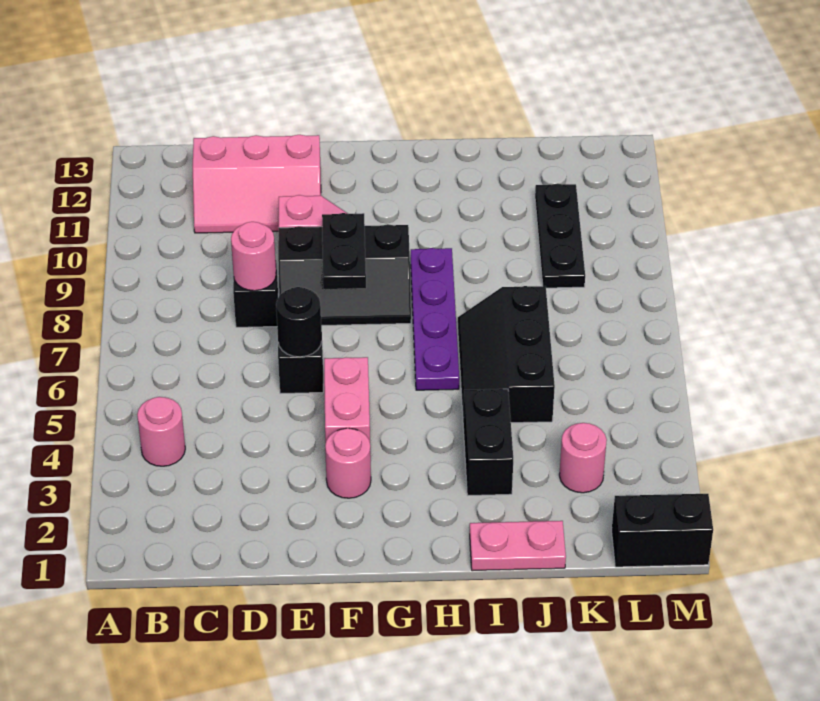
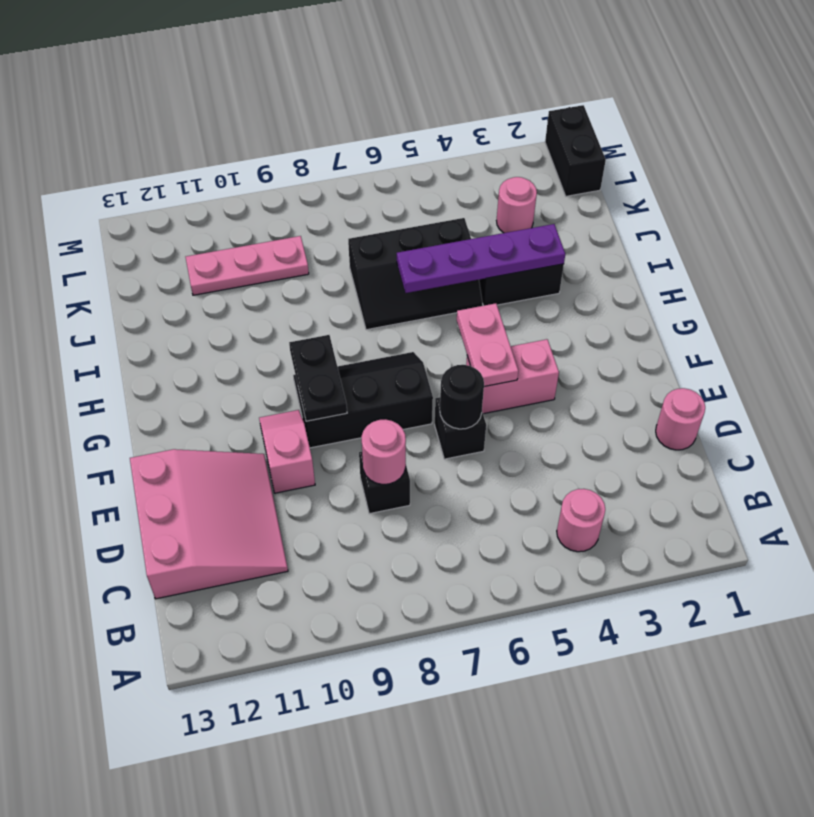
pink 2x3 slope [193,135,321,233] -> pink 3x3 slope [130,449,288,599]
black 2x3 slope [278,224,411,325] -> black 2x3 slope turned to [293,352,433,448]
pink 1x1 round brick [325,428,371,498] -> pink 1x1 round brick moved to [656,388,705,450]
black 1x2 plate [322,213,366,289] -> black 1x2 plate turned to [289,335,347,421]
purple 1x4 plate [411,248,459,390] -> purple 1x4 plate moved to [397,224,565,293]
pink 1x2 plate [470,521,566,571] -> pink 1x2 plate moved to [457,303,518,387]
black 1x3 plate [535,184,585,288] -> pink 1x3 plate [186,236,309,295]

